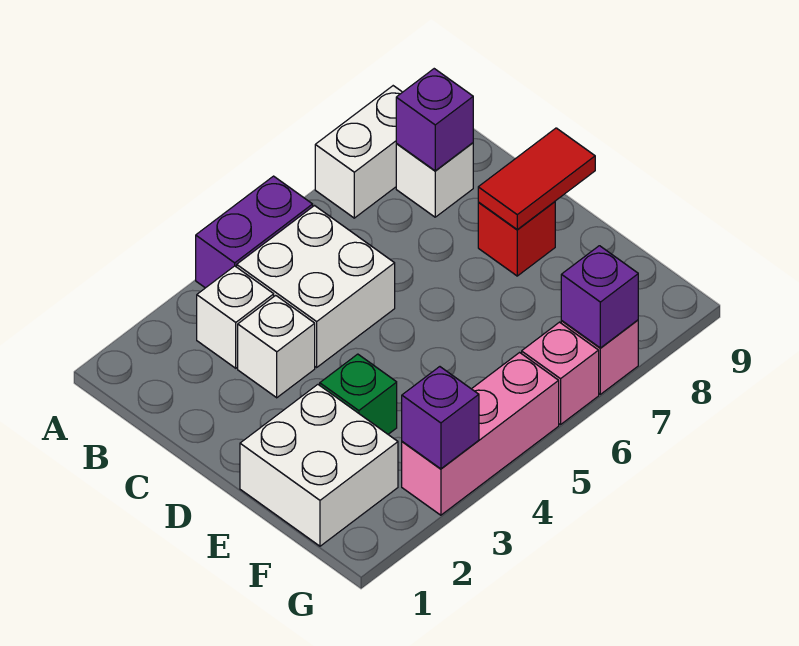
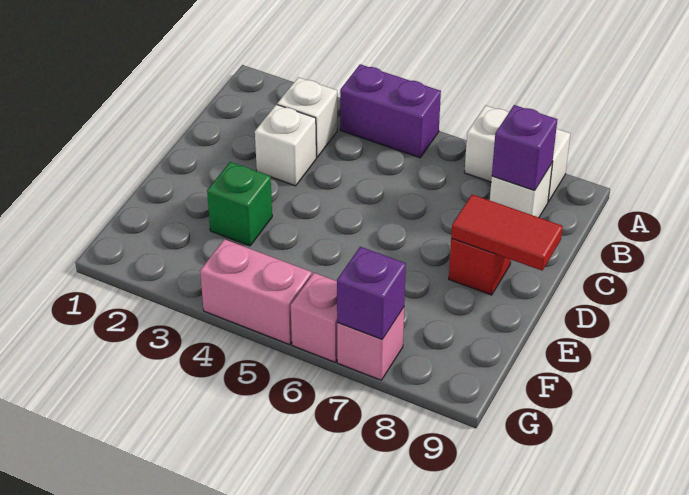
white 2x2 brick [237,206,395,367] -> none
white 2x2 brick [240,385,398,546] -> none
pink 1x3 brick [402,353,559,515] -> pink 1x2 brick [200,239,312,345]
purple 1x1 brick [402,367,479,469] -> none

